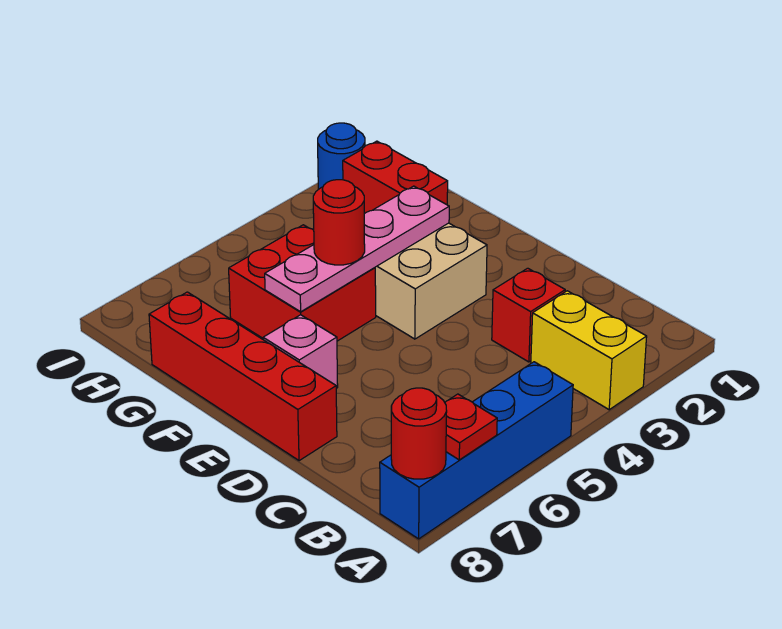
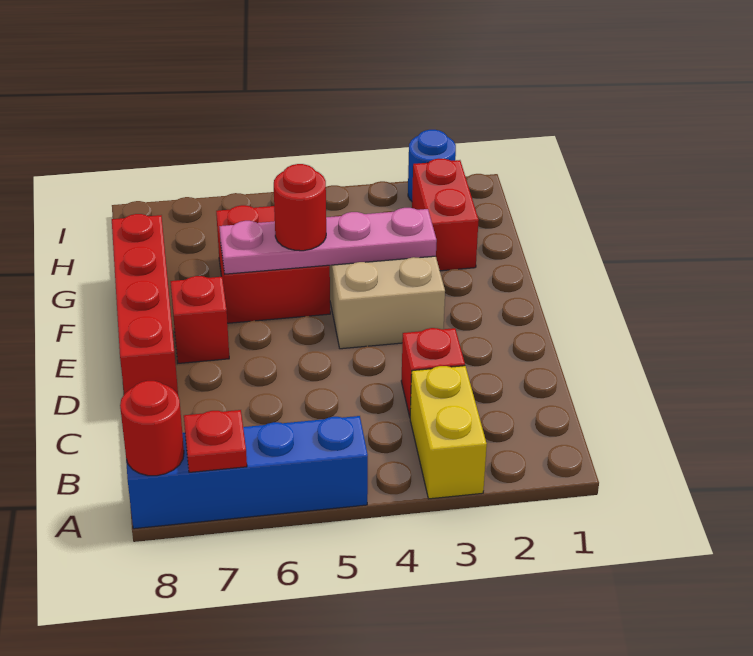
pink 1x1 brick [263,315,338,388] -> red 1x1 brick [170,276,229,363]

